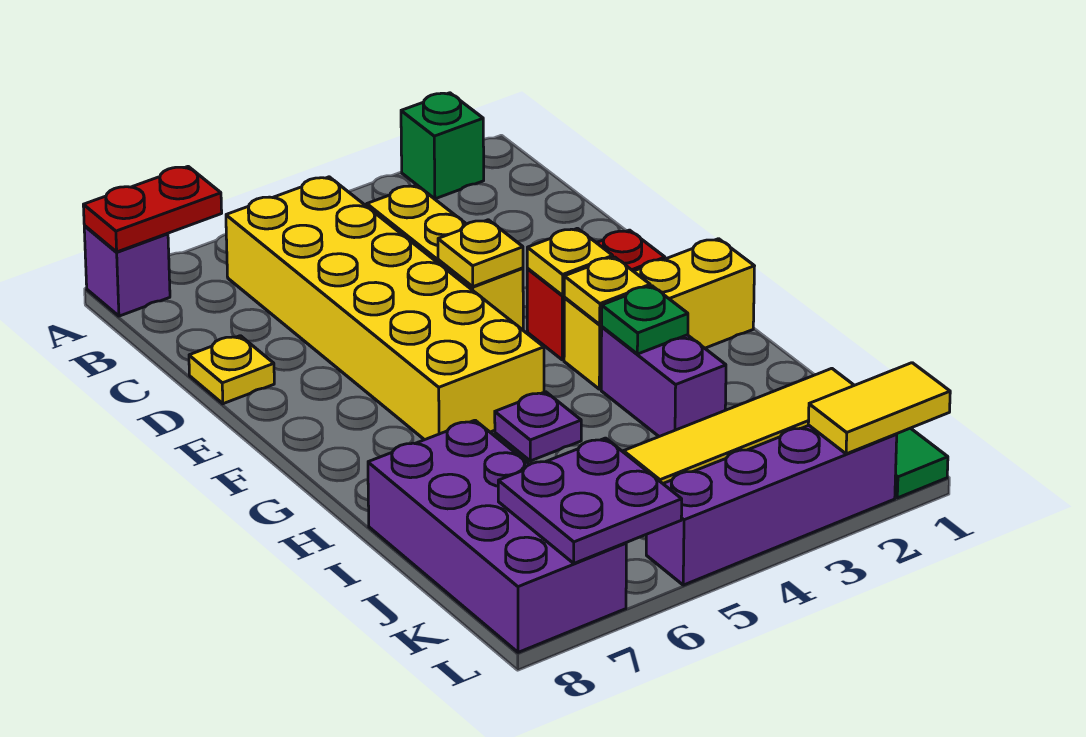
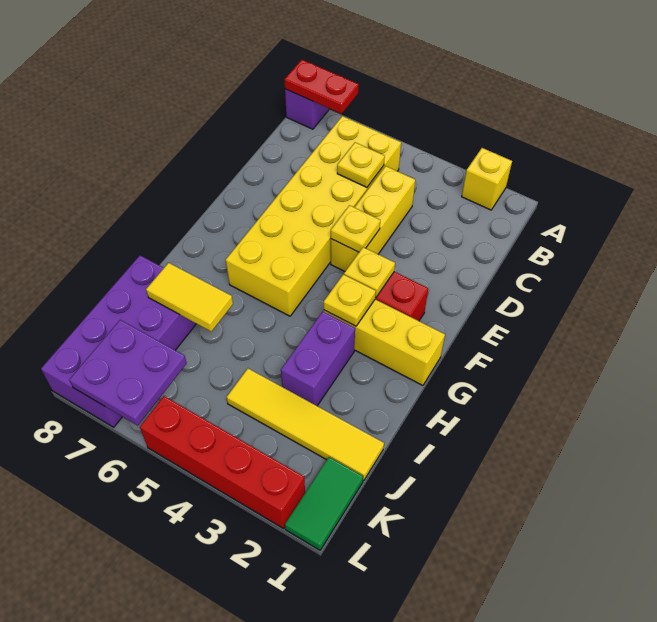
green 1x1 brick [401,93,484,199] -> yellow 1x1 brick [462,148,512,210]
yellow 1x1 plate [189,336,274,404] -> yellow 1x1 plate moved to [337,142,385,187]
green 1x1 plate [602,286,688,354] -> none
purple 1x1 plate [495,392,581,461] -> none
yellow 1x2 tile [808,363,950,454] -> yellow 1x2 tile moved to [146,263,233,331]
purple 1x4 brick [646,426,897,585] -> red 1x4 brick [140,396,305,529]

